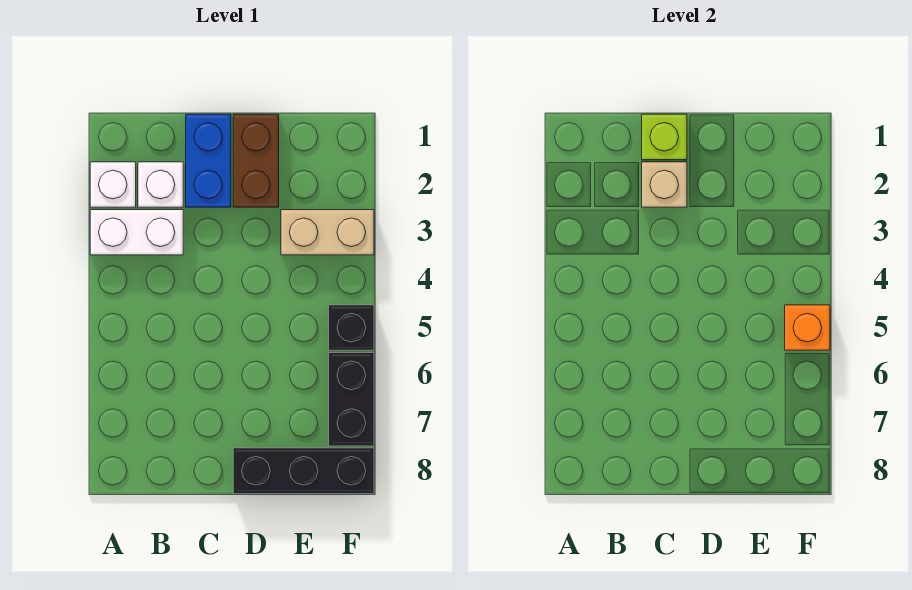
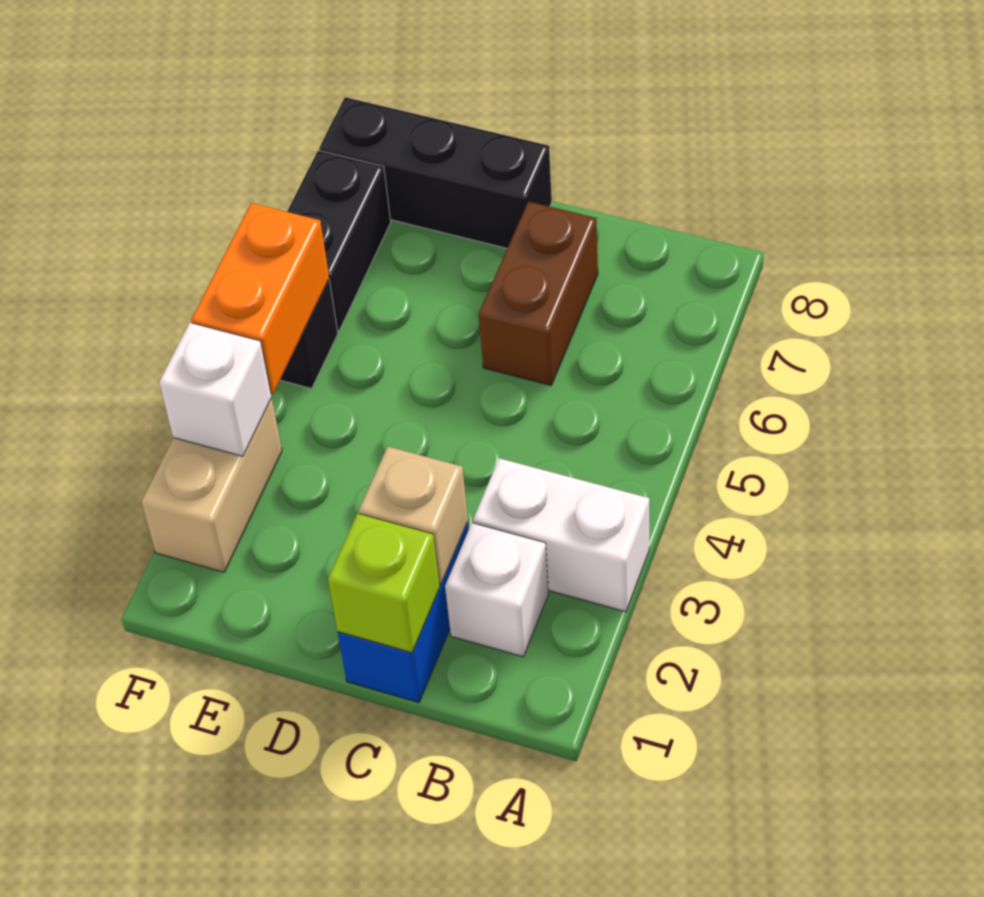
white 1x1 brick [90,162,136,207] -> white 1x1 brick moved to [159,323,272,456]
brown 1x2 brick [233,114,279,207] -> brown 1x2 brick moved to [479,201,598,385]
tan 1x2 brick [281,210,374,255] -> tan 1x2 brick turned to [141,398,282,572]
orange 1x1 brick [785,305,830,350] -> orange 1x2 brick [191,203,329,394]

